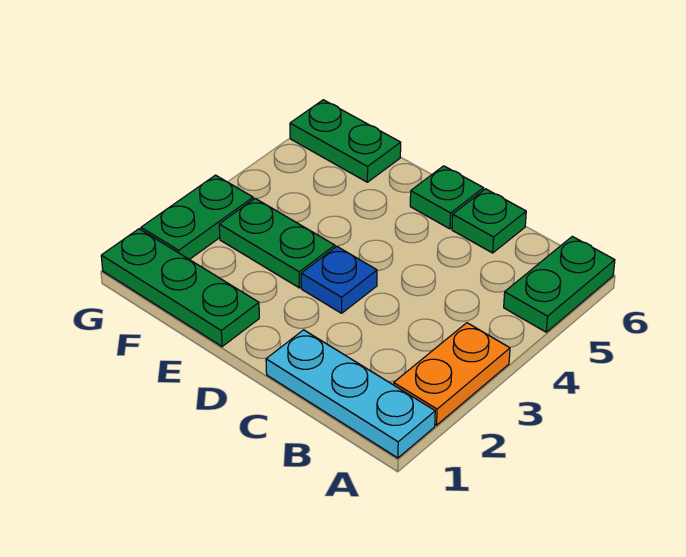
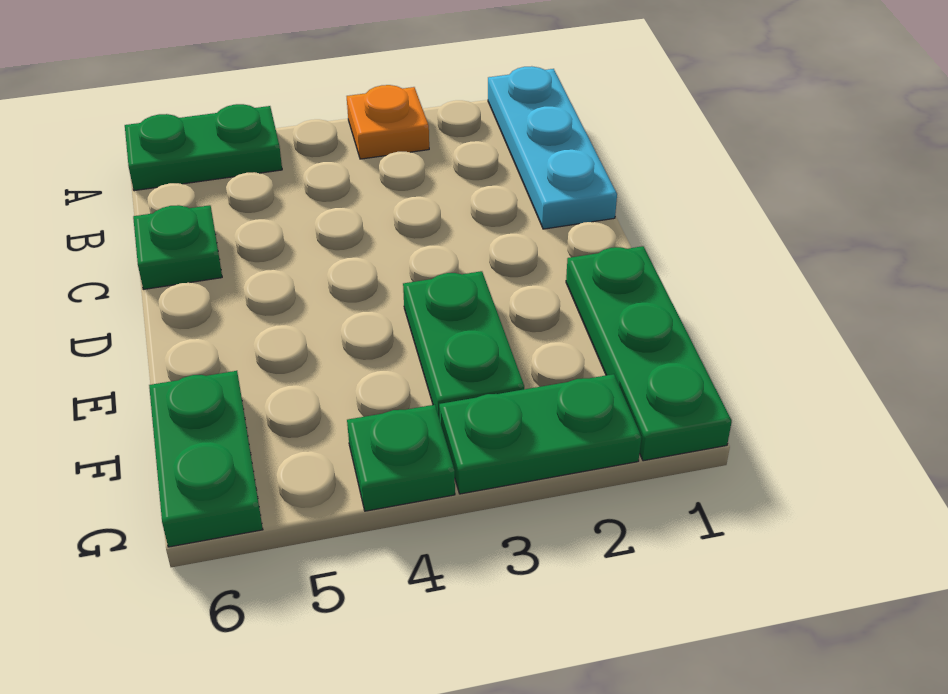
orange 1x2 plate [394,323,510,425] -> orange 1x1 plate [347,85,429,159]
blue 1x1 plate [301,247,377,313] -> none
green 1x1 plate [410,166,483,229] -> green 1x1 plate moved to [347,405,455,511]

